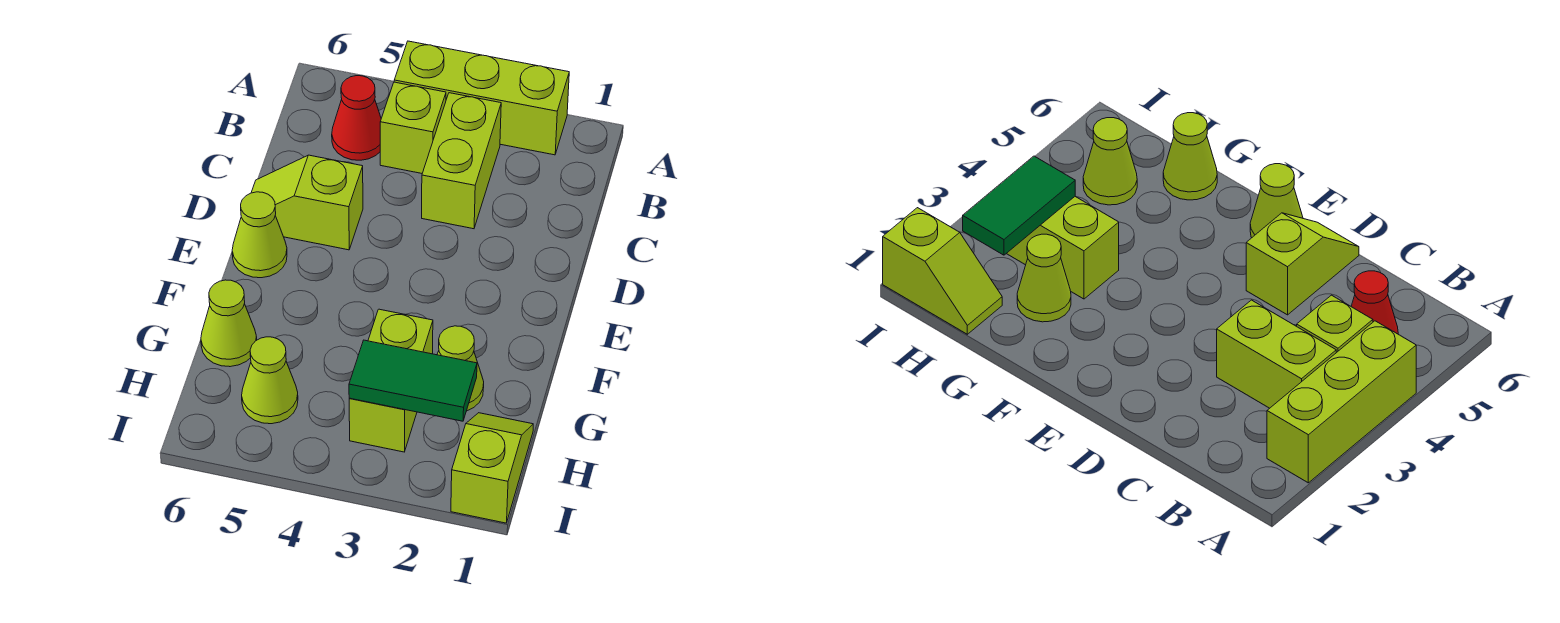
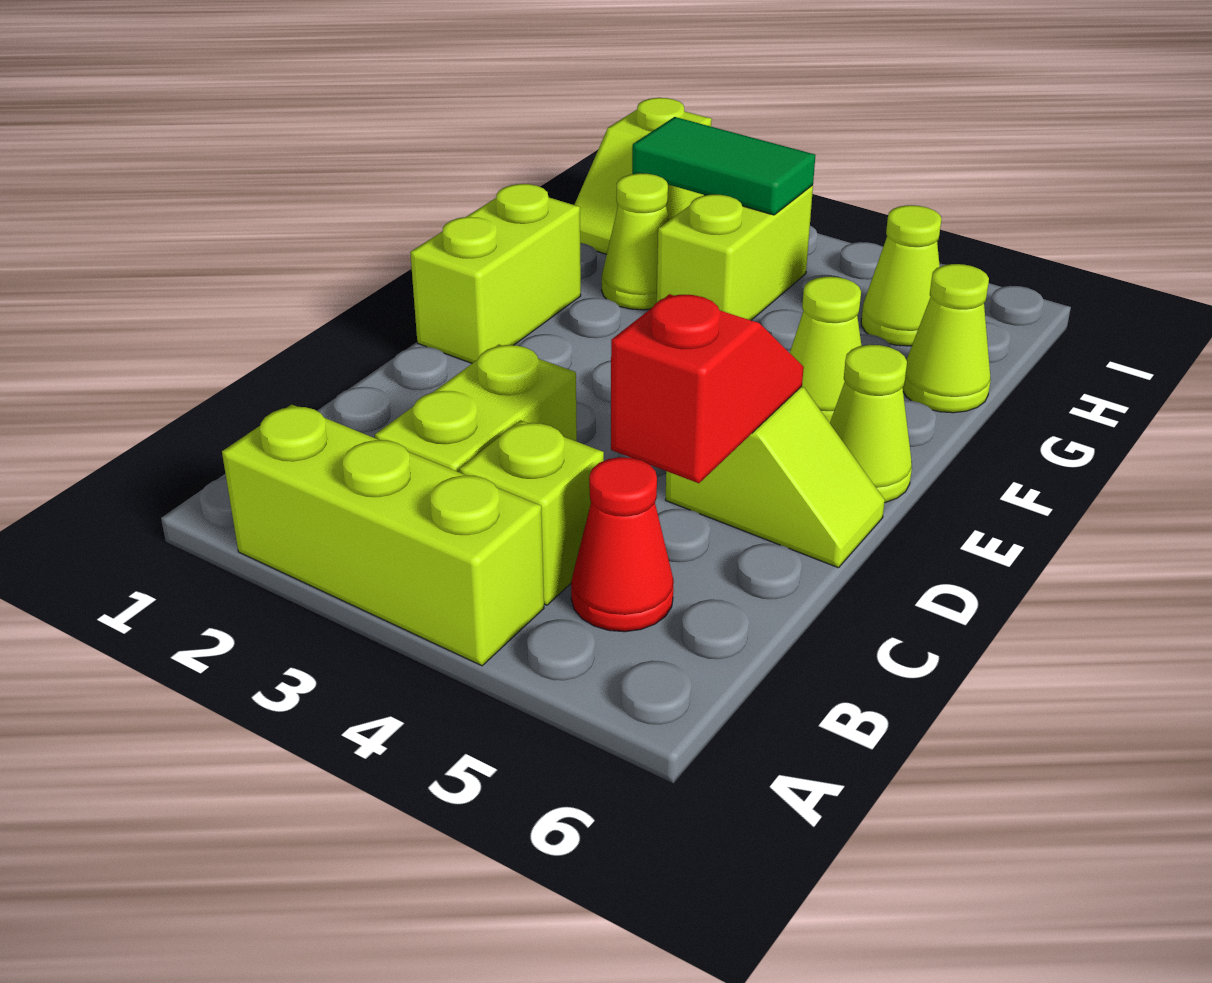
none -> red 1x2 slope [611,294,804,483]
none -> lime 1x2 brick [410,184,581,363]
none -> lime 1x1 cone [790,277,861,423]

